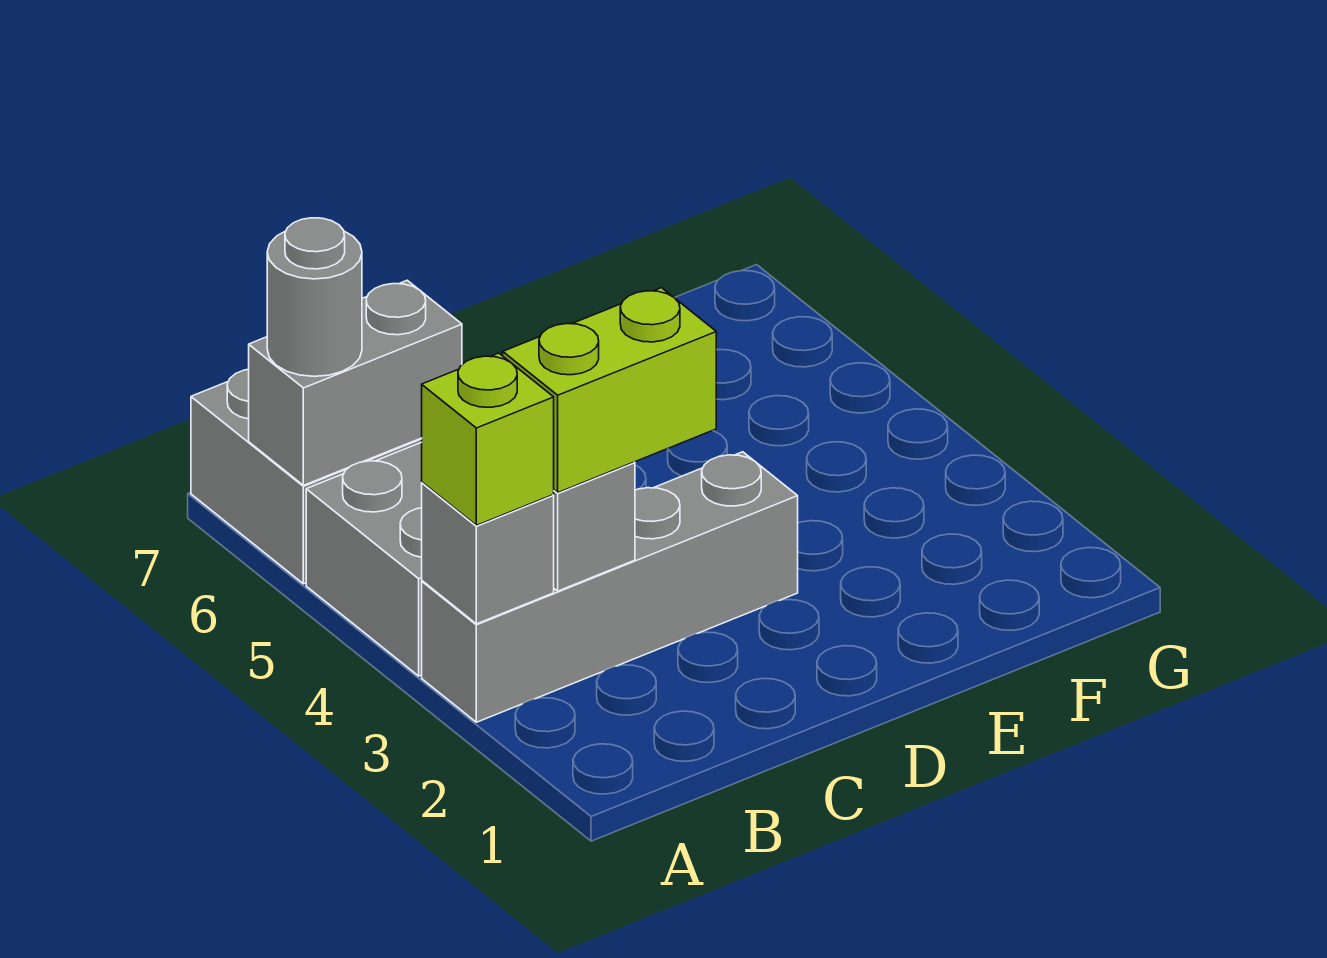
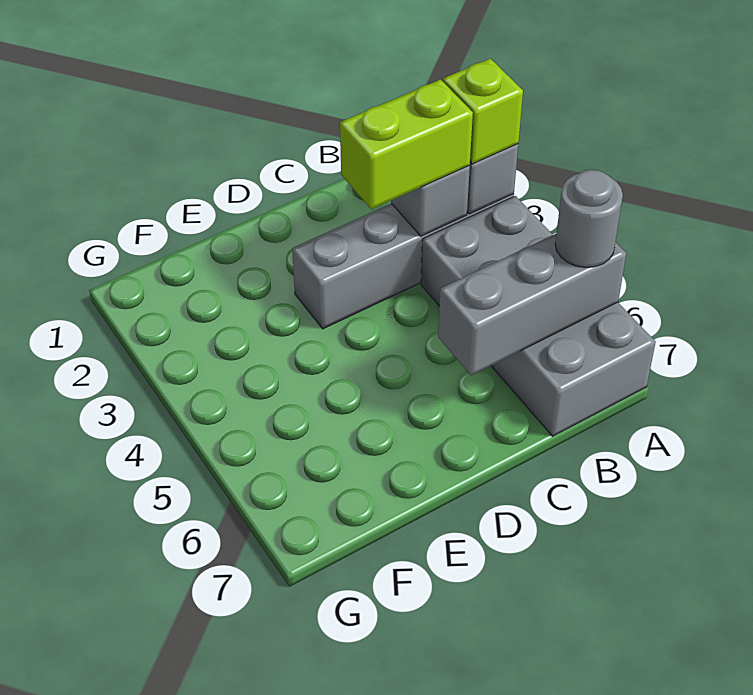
grey 1x2 brick [249,280,462,485] -> grey 1x3 brick [438,234,626,375]

